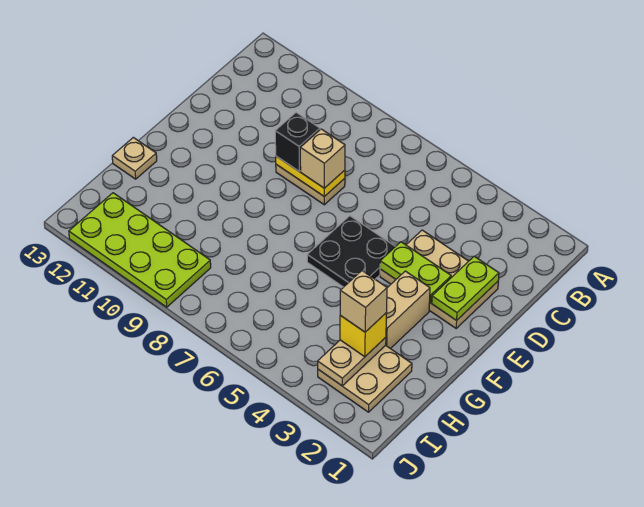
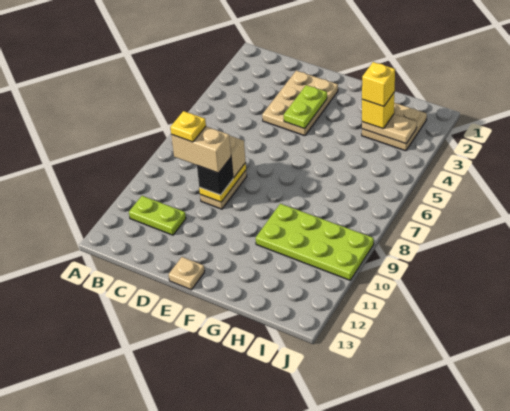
none -> yellow 1x1 plate [170,111,206,142]
lime 1x2 plate [432,256,499,321] -> lime 1x2 plate moved to [129,196,186,235]
black 2x2 plate [307,216,396,287] -> none
tan 1x2 brick [386,271,430,349] -> tan 1x2 brick moved to [171,126,231,173]
tan 1x1 plate [112,137,157,179] -> tan 1x1 plate moved to [169,257,205,290]
tan 1x1 brick [340,271,387,332] -> yellow 1x1 brick [362,62,395,106]
lime 2x4 plate [69,193,211,307] -> lime 2x4 plate turned to [256,204,374,280]

